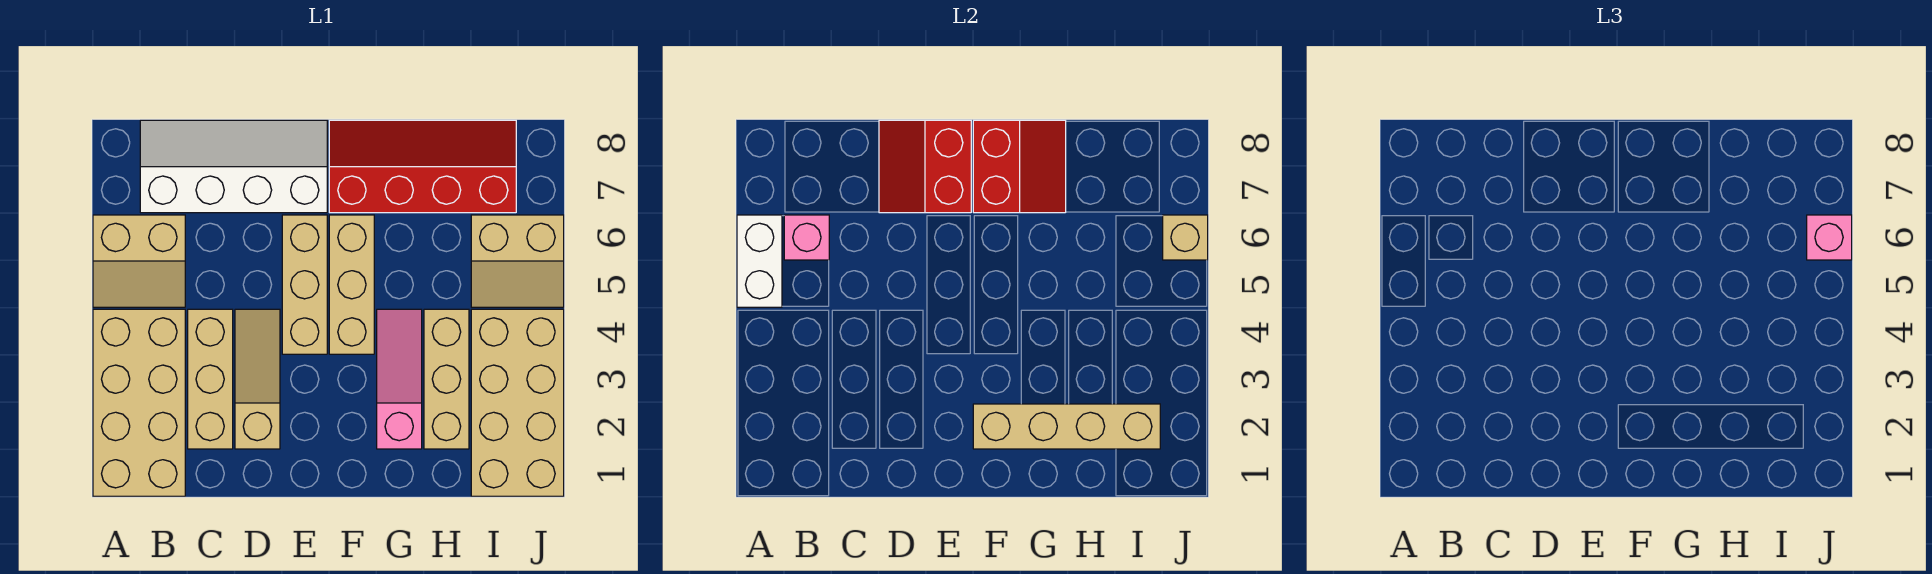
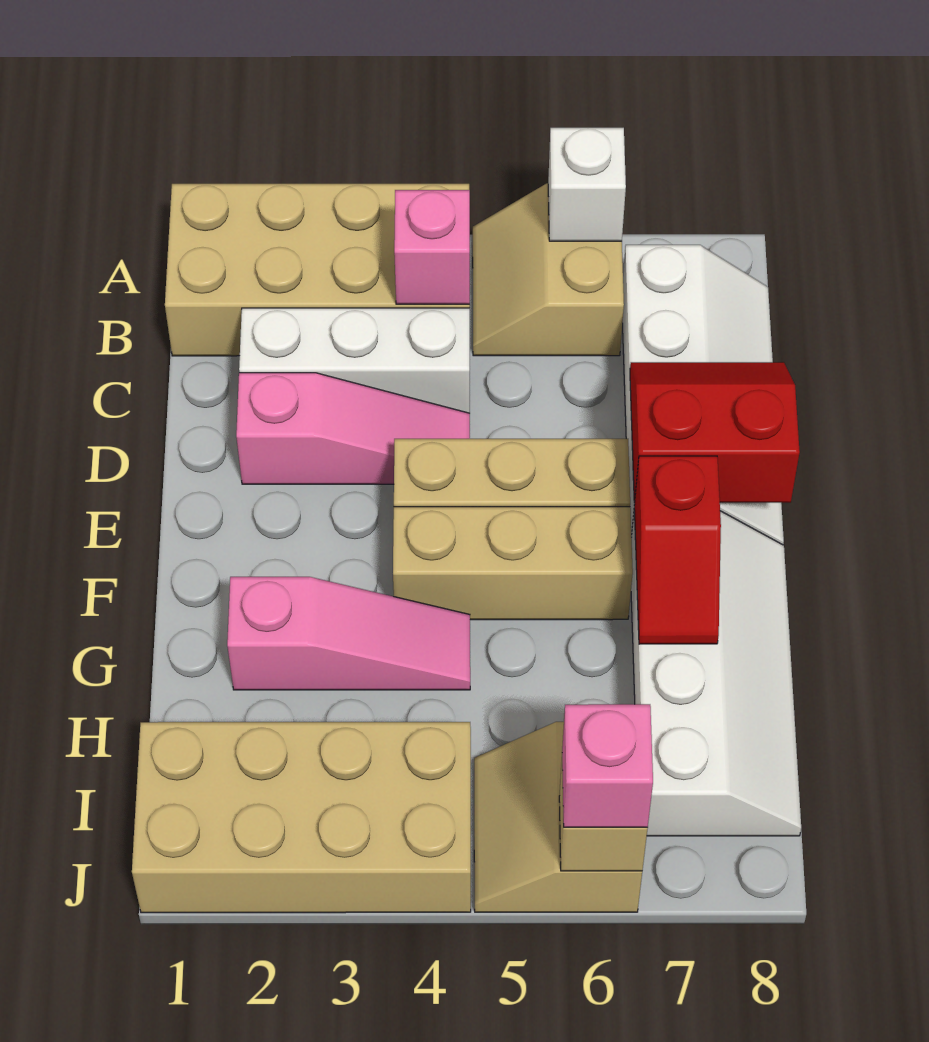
white 1x2 brick [737,215,782,307] -> white 1x1 brick [548,128,626,241]
pink 1x1 brick [784,215,829,260] -> pink 1x1 brick moved to [394,190,470,304]
tan 1x3 brick [188,309,233,449] -> white 1x3 brick [239,308,470,413]
tan 1x3 slope [235,309,280,449] -> pink 1x3 slope [236,373,470,484]
tan 1x4 brick [973,404,1160,449] -> none
red 2x4 slope [329,120,516,213] -> white 2x4 slope [631,511,801,836]
red 2x2 slope [973,120,1066,213] -> red 1x2 slope [634,456,721,644]
tan 1x3 brick [424,309,469,449] -> none

